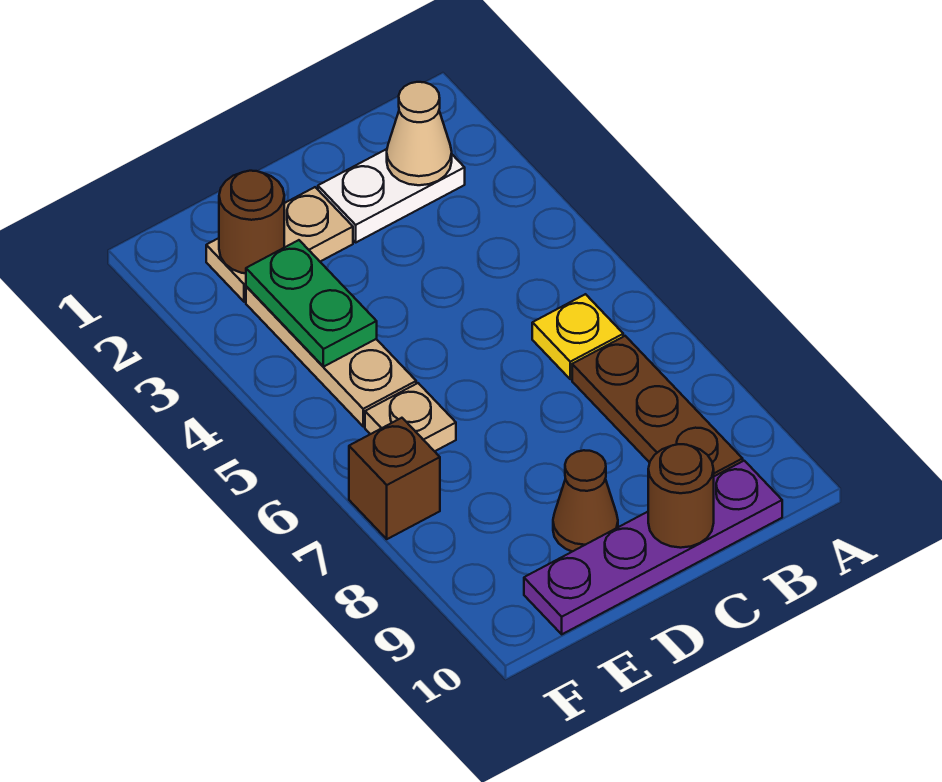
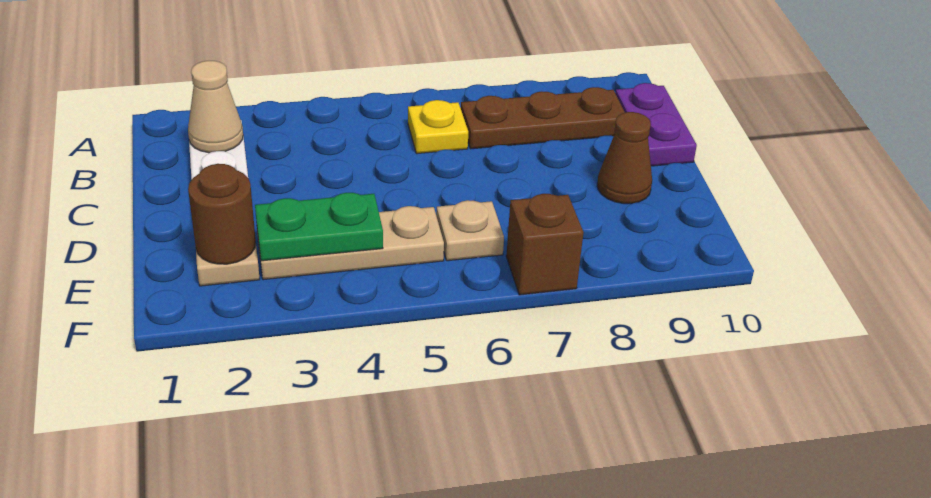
purple 1x4 plate [524,461,782,634] -> purple 1x2 plate [615,83,697,166]
brown 1x1 round brick [648,444,714,548] -> none

